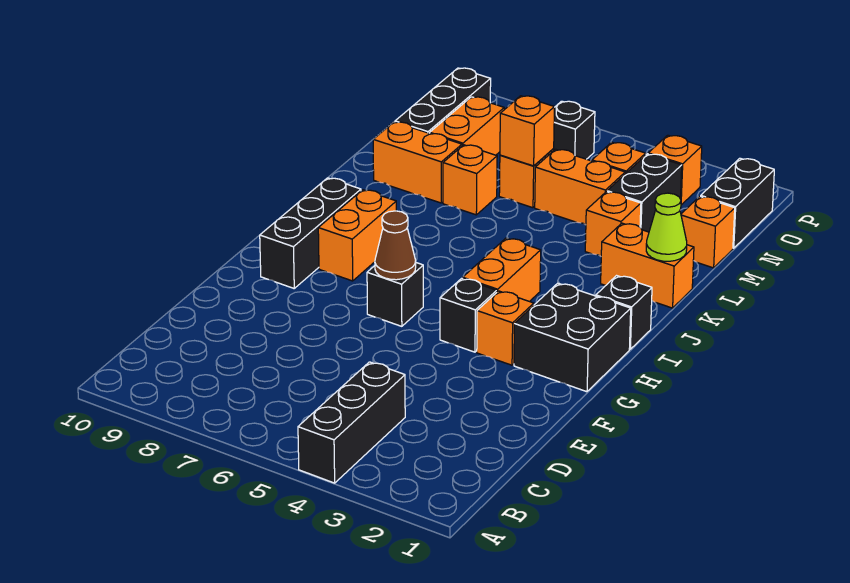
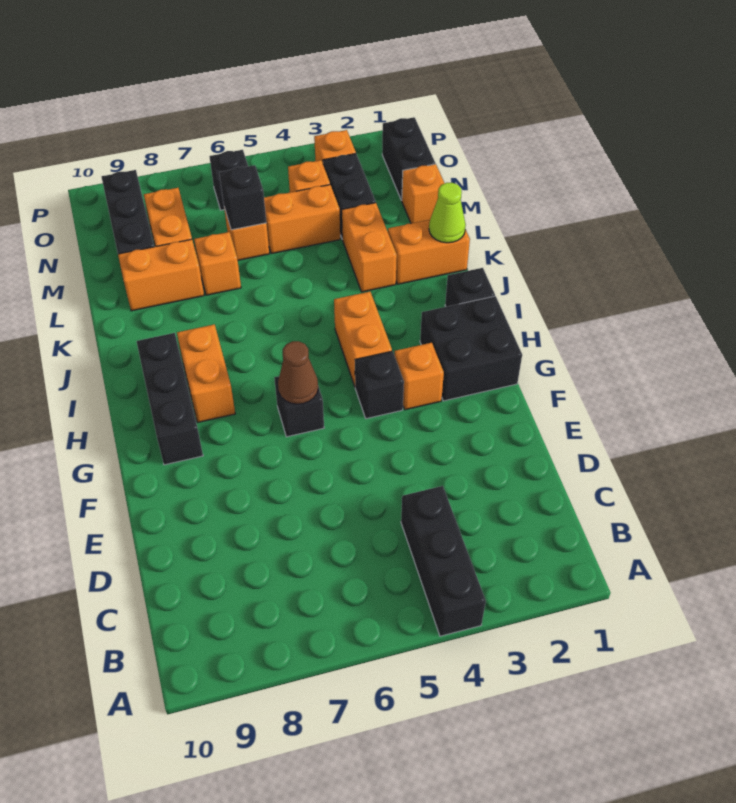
orange 1x1 brick [585,192,641,256] -> orange 1x2 brick [342,203,397,292]
orange 1x1 brick [500,96,554,166] -> black 1x1 brick [219,165,266,230]

